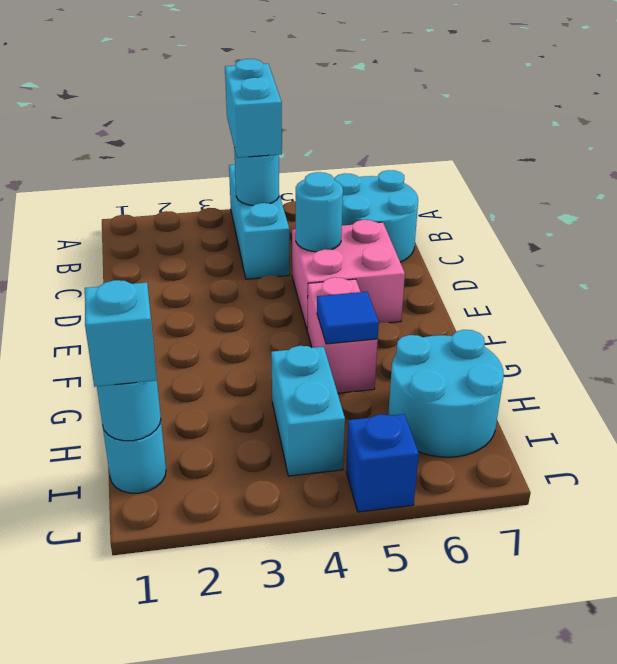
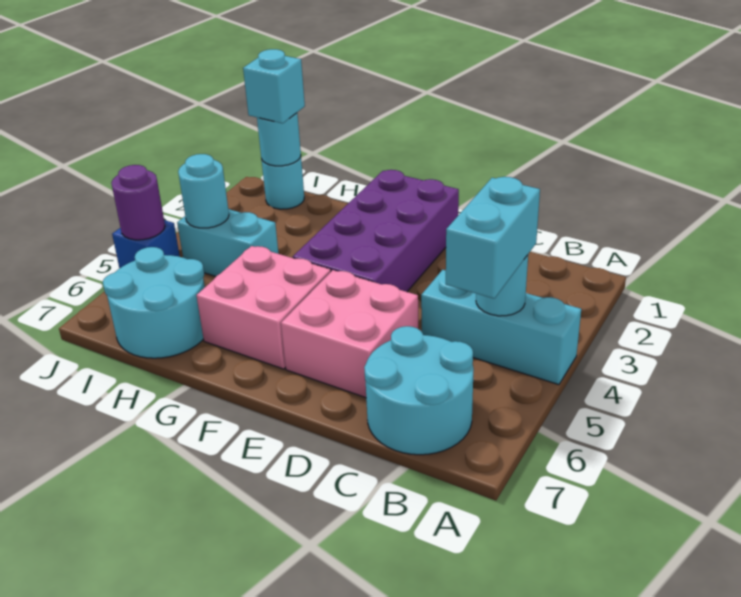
cyan 1x2 brick [225,59,282,158] -> cyan 1x2 brick turned to [446,177,540,299]
cyan 1x1 round brick [296,172,343,252] -> cyan 1x1 round brick moved to [178,154,229,228]
none -> purple 2x4 brick [293,170,459,292]
pink 1x2 brick [307,277,378,393] -> pink 2x2 brick [196,246,331,369]
blue 1x1 tile [317,292,379,344] -> none
none -> purple 1x1 round brick [111,165,165,240]

